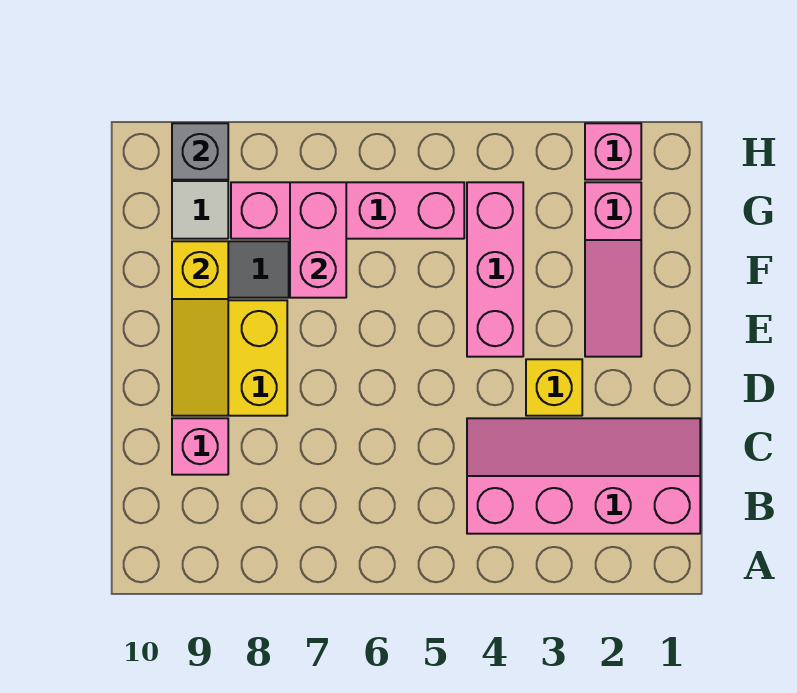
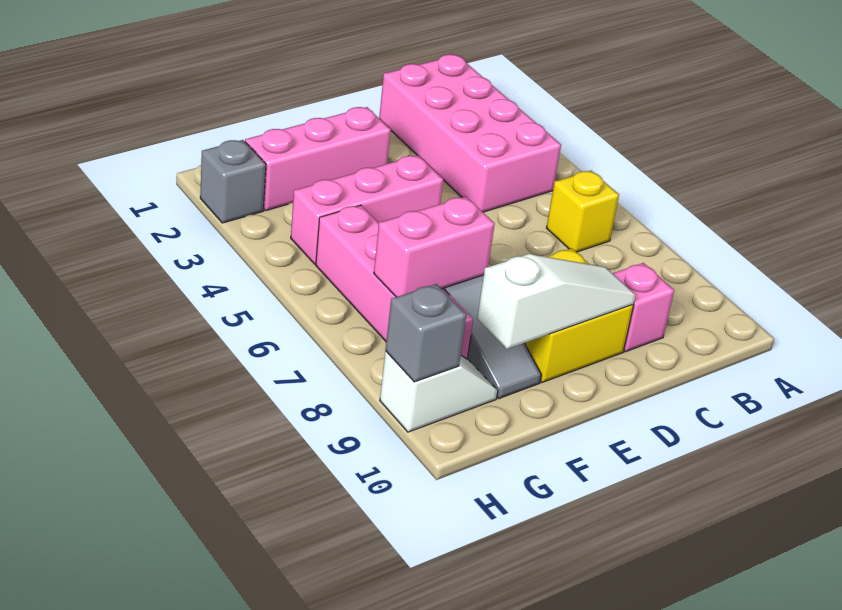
pink 2x4 slope [467,418,700,534] -> pink 2x4 brick [379,54,561,212]
yellow 1x1 brick [526,359,582,416] -> yellow 1x1 brick moved to [546,171,619,252]
yellow 1x3 slope [172,241,228,416] -> white 1x3 slope [477,254,636,349]
pink 1x3 slope [585,182,641,357] -> pink 1x3 brick [245,107,391,211]
pink 1x1 brick [585,123,641,180] -> grey 1x1 brick [200,140,266,223]

